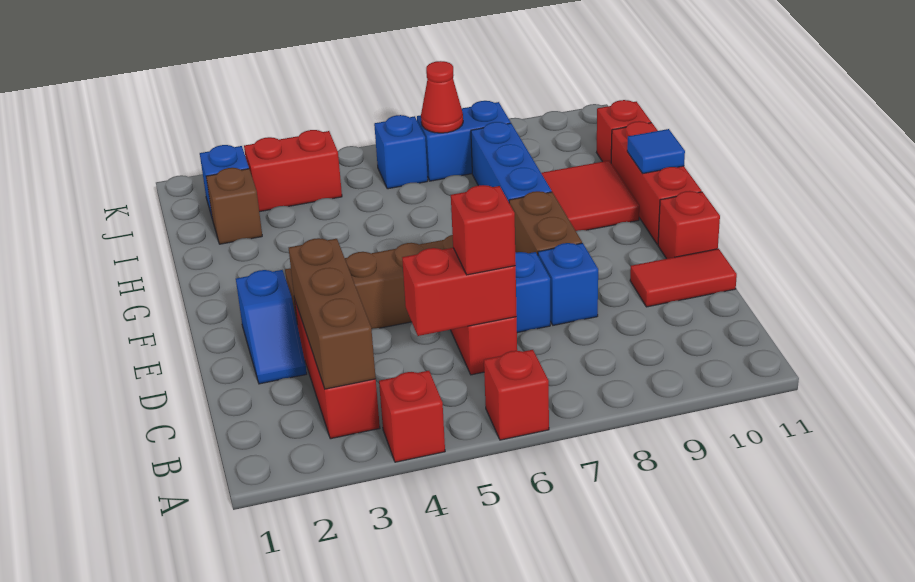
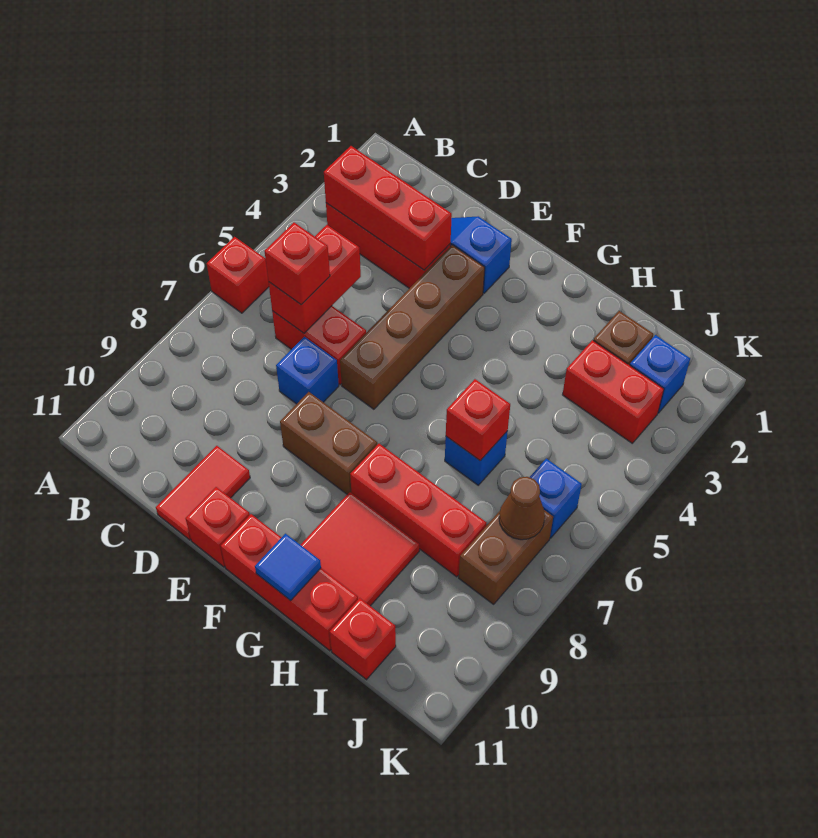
red 1x1 brick [379,371,445,462] -> red 1x1 brick moved to [446,379,510,461]
brown 1x3 brick [289,238,376,389] -> red 1x3 brick [324,146,452,270]
blue 1x1 brick [538,243,598,325] -> blue 1x1 brick moved to [445,431,508,485]
blue 1x3 brick [471,122,552,201] -> red 1x3 brick [350,444,487,577]
red 1x2 brick [244,130,342,212] -> red 1x2 brick turned to [563,340,664,443]
blue 1x2 brick [417,101,511,181] -> brown 1x2 brick [459,510,553,604]
red 1x1 cone [421,61,463,133] -> brown 1x1 cone [499,477,545,540]

